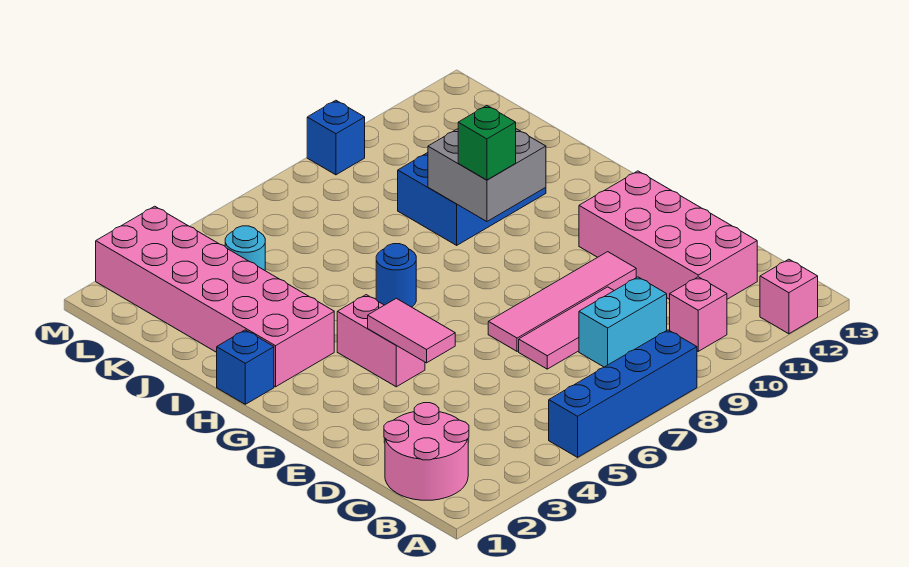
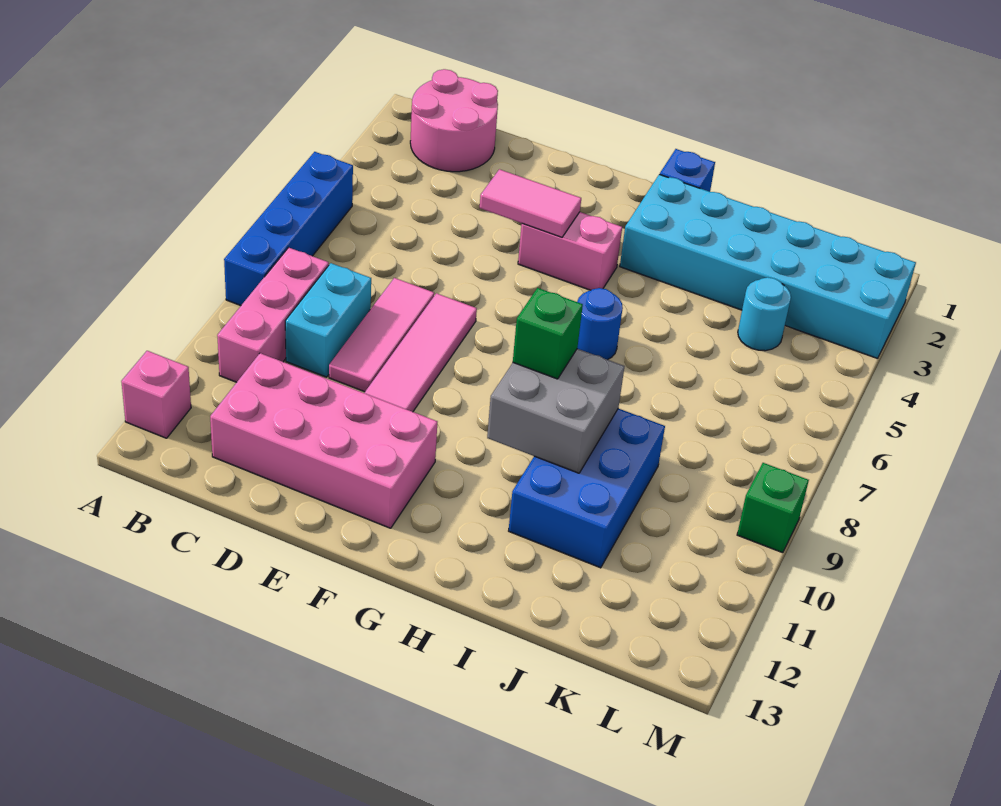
pink 1x1 brick [670,277,727,351] -> pink 1x3 brick [217,247,329,382]
pink 2x6 brick [96,206,334,387] -> cyan 2x6 brick [620,174,916,359]
blue 1x1 brick [307,100,365,175] -> green 1x1 brick [737,463,809,553]

